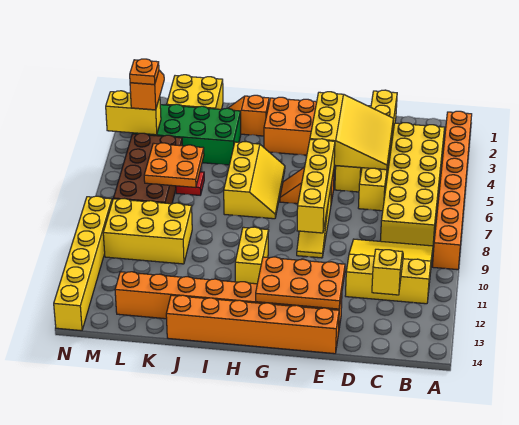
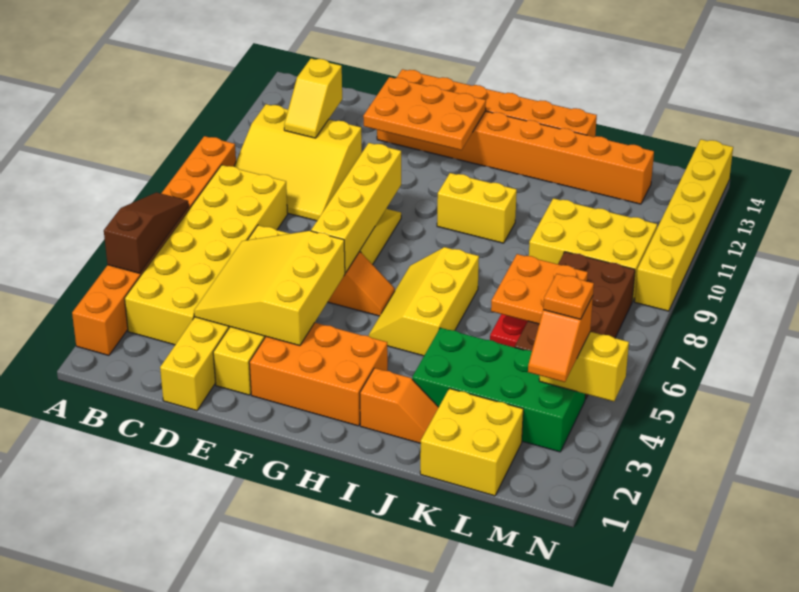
none -> brown 1x3 slope [104,192,189,273]
yellow 1x2 brick [235,227,269,284] -> yellow 1x2 brick turned to [437,173,517,243]

